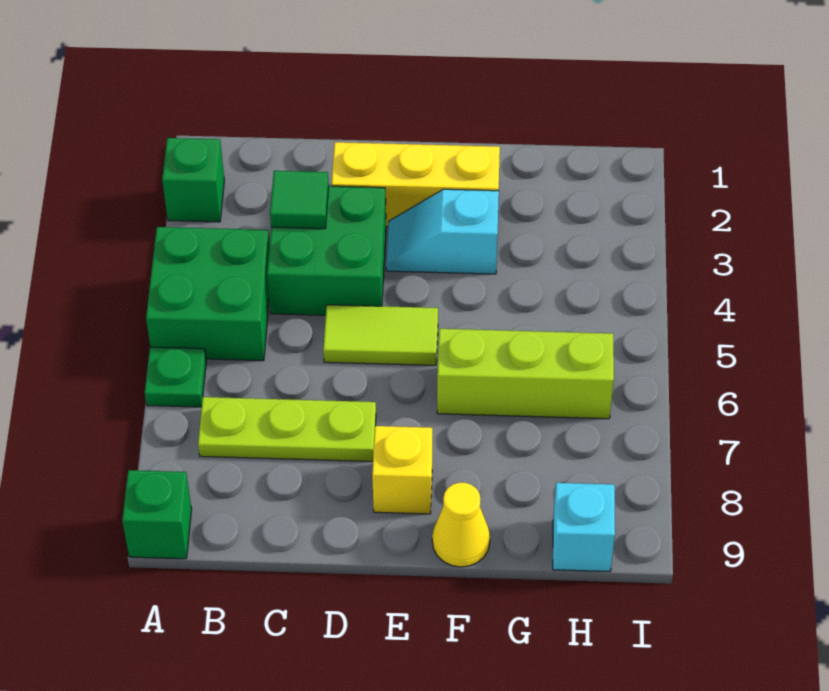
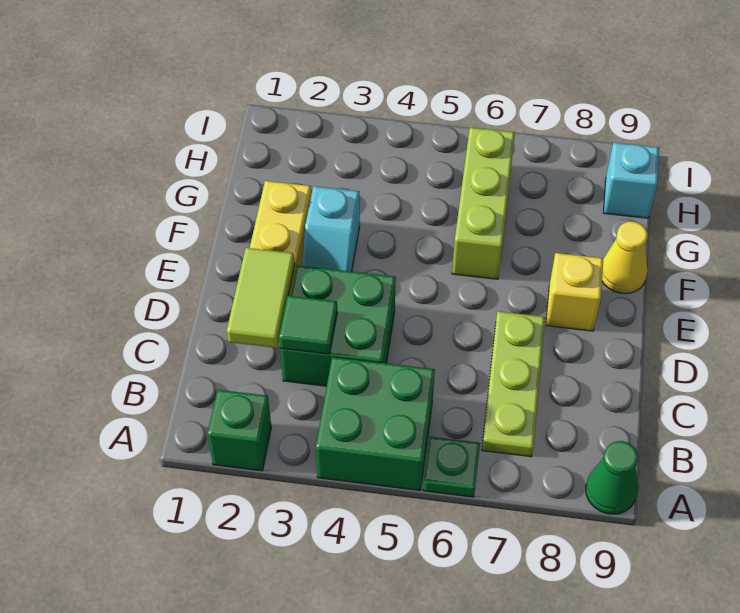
green 1x1 brick [122,470,192,559] -> green 1x1 cone [586,441,638,514]
lime 1x2 tile [323,305,438,365] -> lime 1x2 tile moved to [227,248,295,348]

